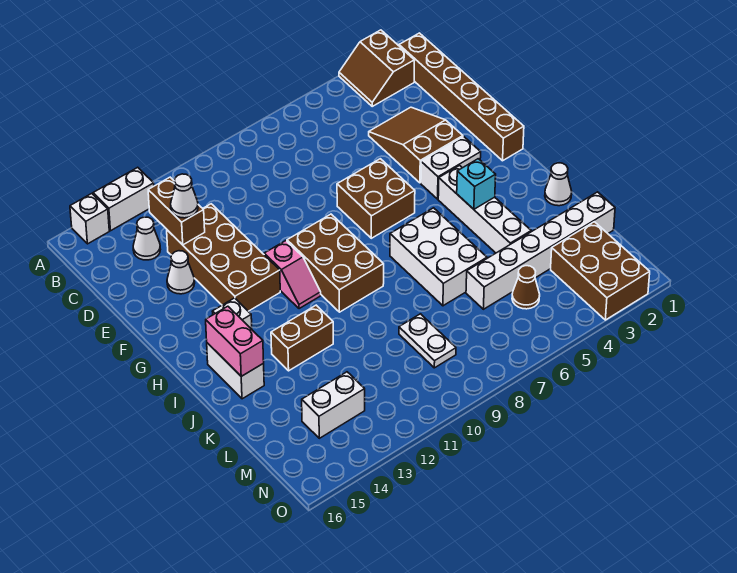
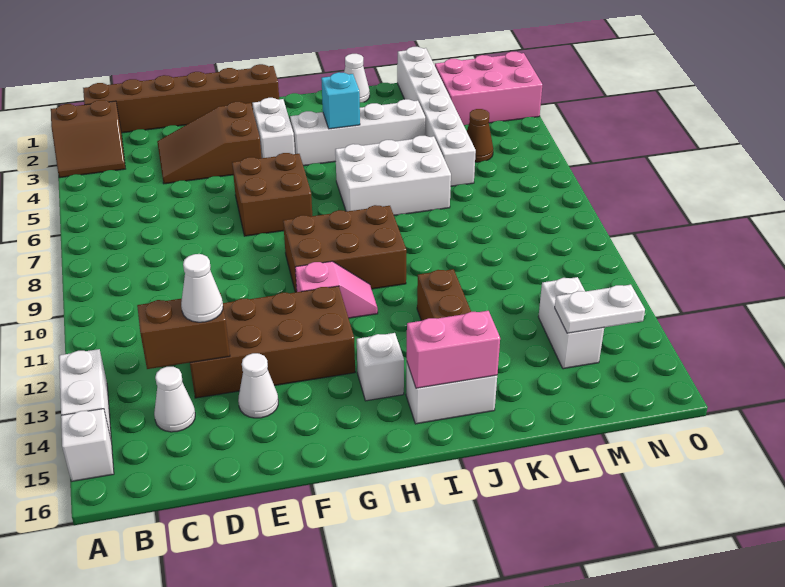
white 1x2 plate [399,314,456,368] -> white 1x2 plate moved to [555,285,645,333]
brown 2x3 brick [551,222,650,320] -> pink 2x3 brick [435,52,542,125]

